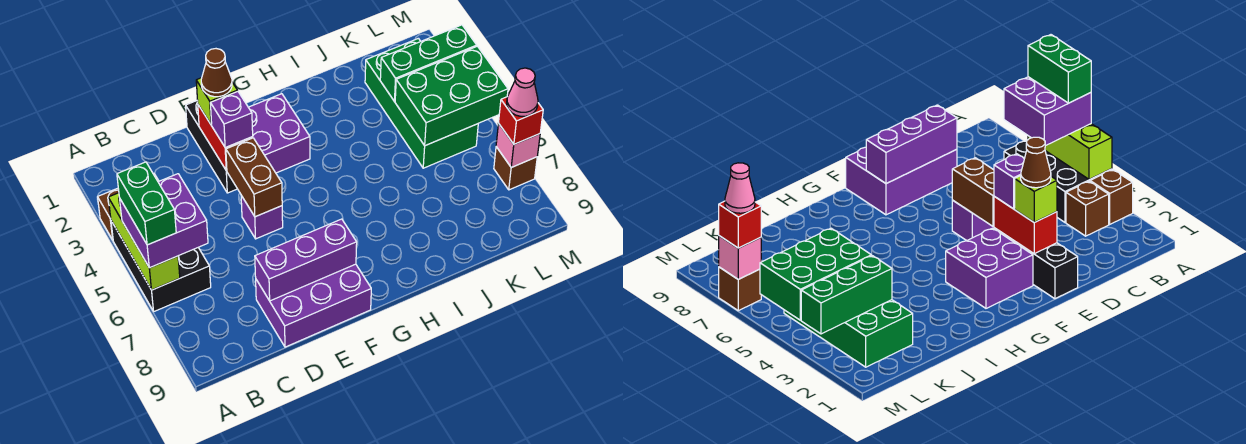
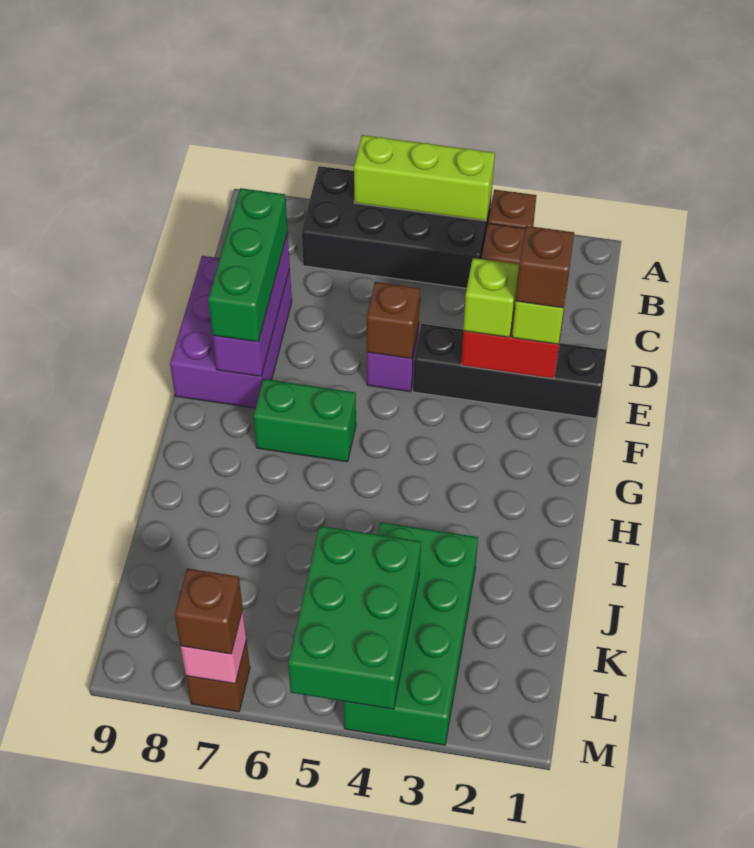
black 2x3 brick [111,221,211,311] -> black 2x4 brick [302,166,492,288]
purple 2x2 brick [120,174,208,268] -> none
green 1x2 brick [117,162,176,245] -> green 1x2 brick moved to [254,379,356,462]
black 1x3 brick [186,100,237,193] -> black 1x4 brick [413,324,607,418]
brown 1x1 cone [201,49,232,97] -> brown 1x1 brick [516,226,574,308]
purple 1x1 brick [210,92,253,148] -> lime 1x1 brick [463,258,519,337]
brown 1x2 brick [226,138,282,217] -> brown 1x1 brick [367,282,420,359]
purple 2x2 brick [248,94,310,173] -> none
green 2x4 brick [365,38,478,168] -> green 2x4 brick turned to [343,522,478,745]
green 1x3 brick [380,25,477,101] -> green 1x3 brick moved to [208,188,288,342]
red 1x1 brick [499,97,543,144] -> brown 1x1 brick [175,569,243,654]
pink 1x1 cone [507,68,538,116] -> none

